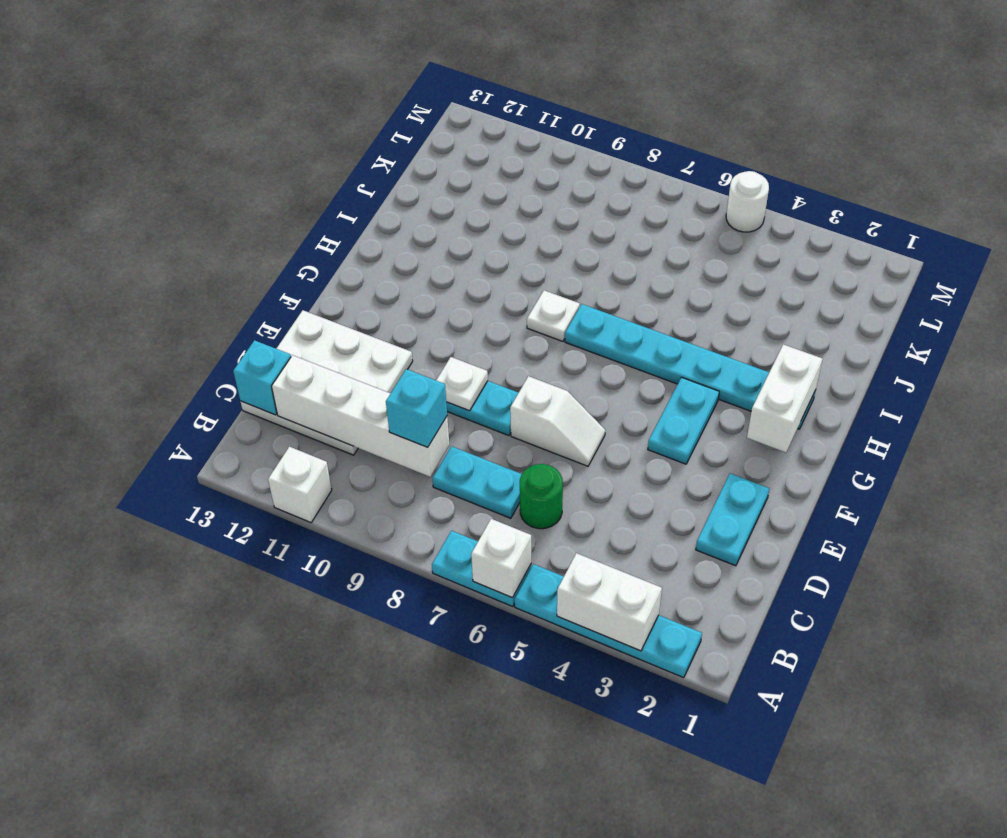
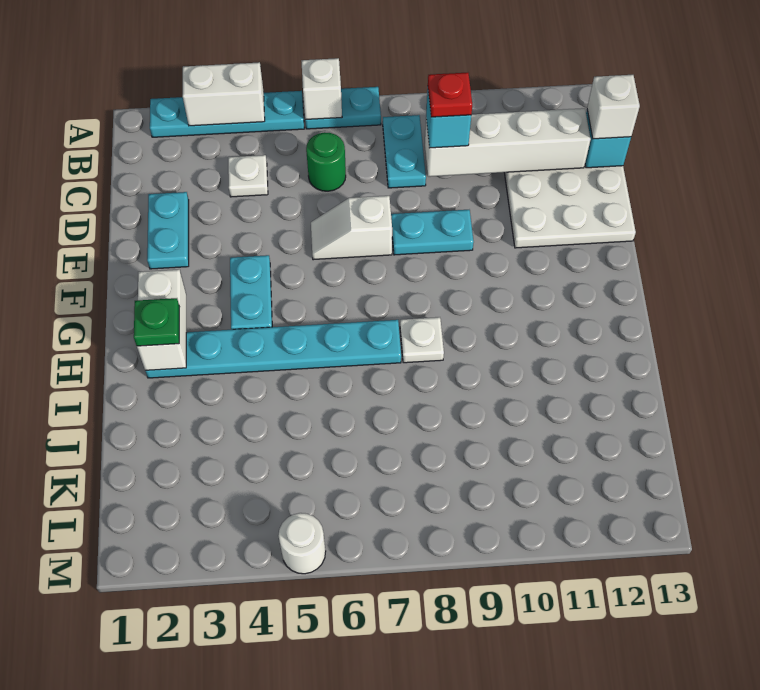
white 1x1 brick [268,447,332,523] -> white 1x1 brick moved to [587,75,640,139]
cyan 1x2 plate [432,446,522,518] -> cyan 1x2 plate turned to [383,115,426,188]
none -> red 1x1 plate [428,73,472,117]
white 1x1 plate [436,357,488,411] -> white 1x1 plate moved to [228,155,268,197]
none -> green 1x1 plate [134,298,180,346]

